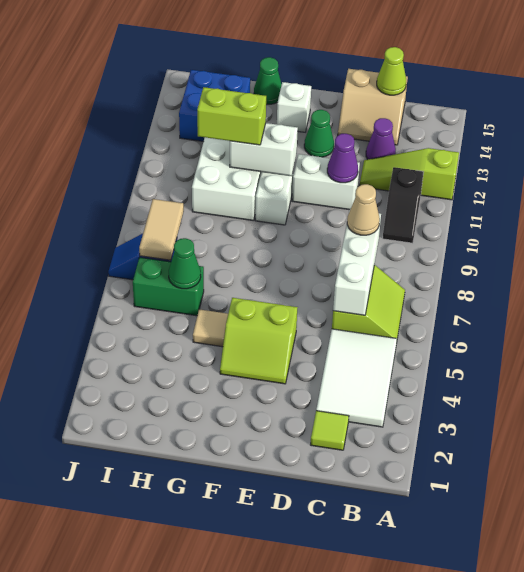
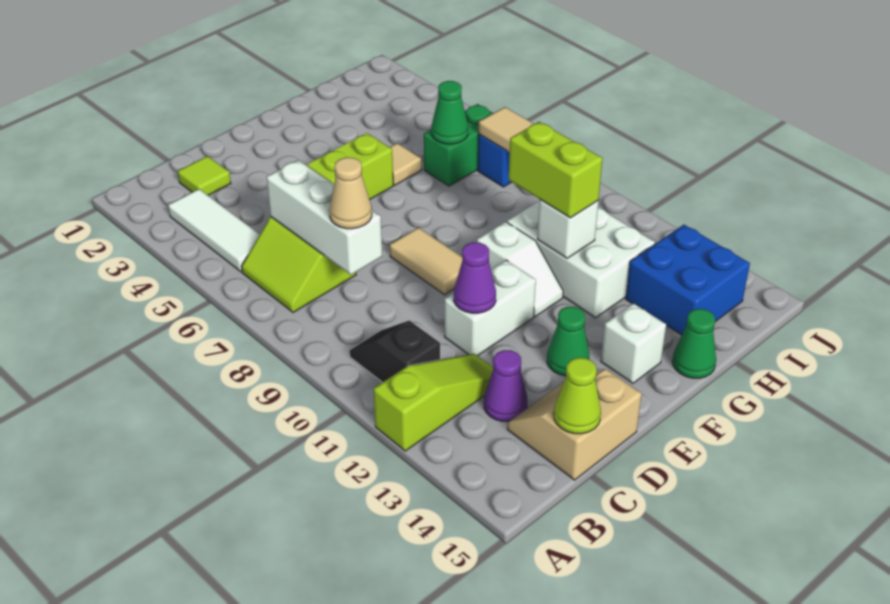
white 2x3 tile [316,329,397,427] -> white 1x3 tile [168,189,260,272]
none -> tan 1x2 tile [390,228,462,295]
white 1x2 brick [230,123,298,176] -> white 1x1 brick [537,200,598,258]
lime 1x2 brick [197,87,266,145] -> lime 1x2 brick turned to [509,122,603,218]

